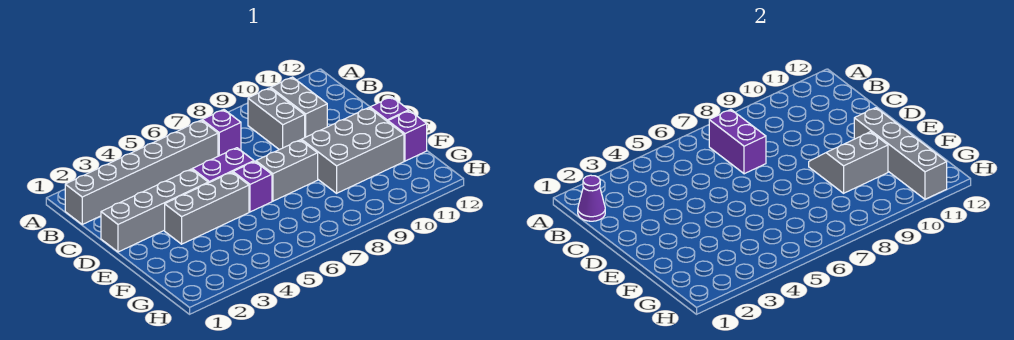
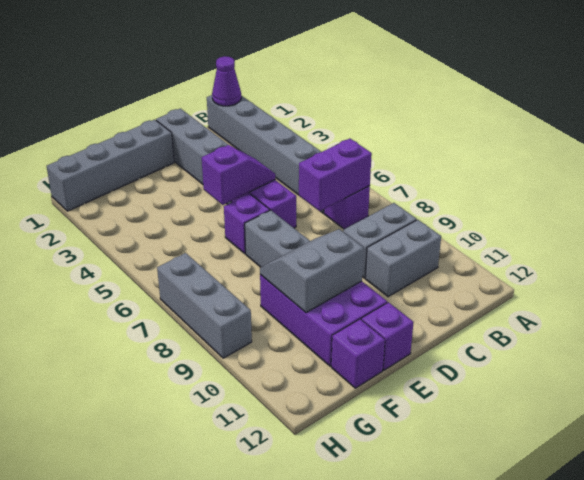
none -> purple 1x2 slope [202,145,275,205]
grey 1x3 brick [165,172,249,244] -> grey 1x3 brick moved to [157,253,252,358]
grey 2x3 brick [302,108,404,193] -> purple 2x3 brick [260,275,387,366]
grey 2x2 slope [809,132,888,193] -> grey 2x2 slope turned to [260,229,364,313]
grey 1x4 brick [854,108,947,199] -> grey 1x4 brick moved to [47,120,174,211]

